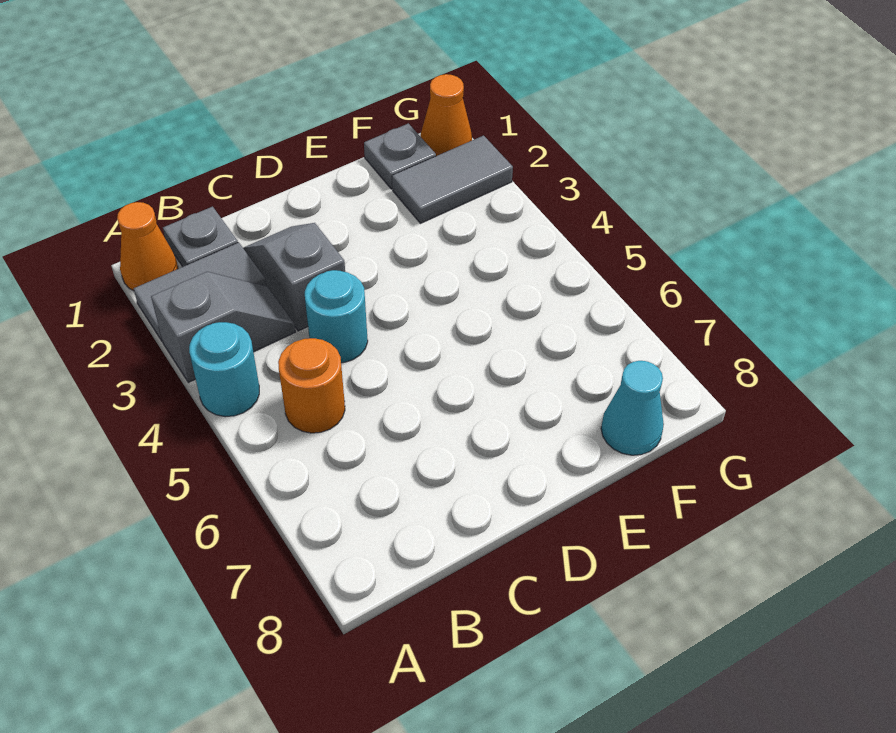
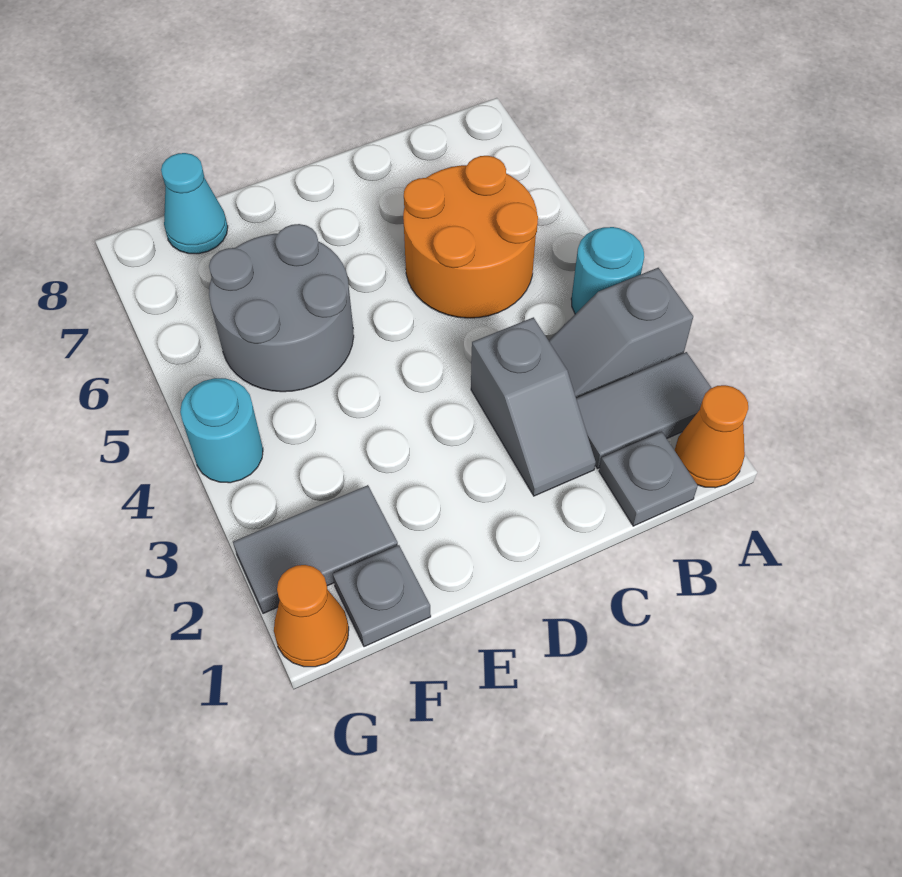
orange 1x1 round brick [278,338,345,433] -> orange 2x2 round brick [403,156,538,318]
cyan 1x1 round brick [305,270,368,363] -> cyan 1x1 round brick moved to [180,378,263,483]
none -> grey 2x2 round brick [209,224,354,392]

